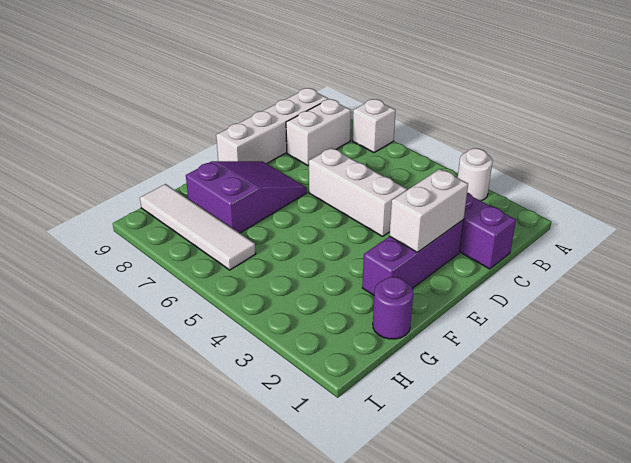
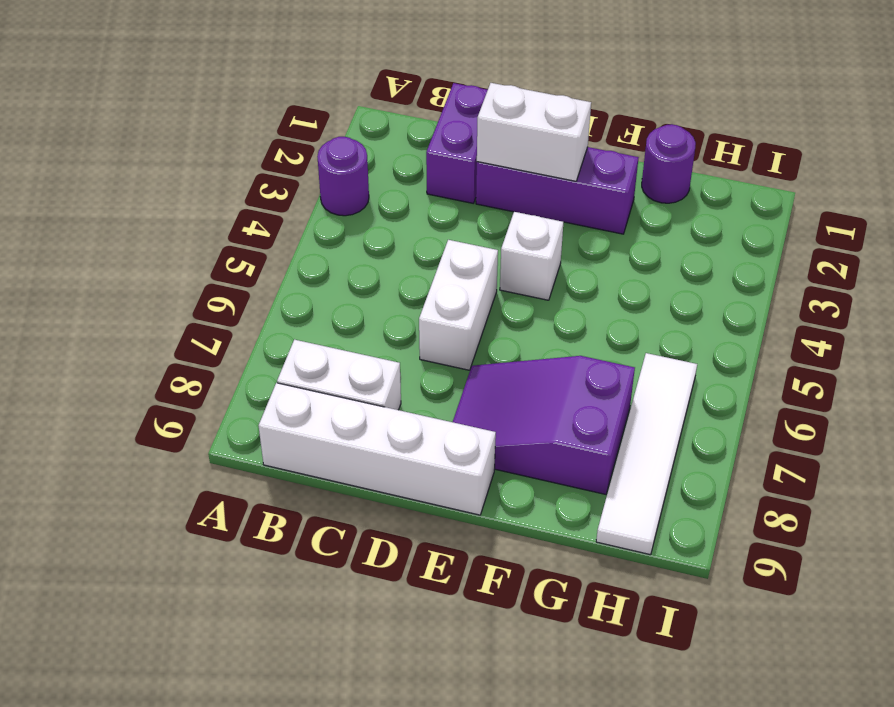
white 1x1 round brick [458,148,493,201] -> purple 1x1 round brick [317,137,369,216]
white 1x1 brick [352,99,396,152] -> white 1x1 brick moved to [500,212,563,300]
white 1x3 brick [309,148,407,236] -> white 1x2 brick [419,240,498,370]

